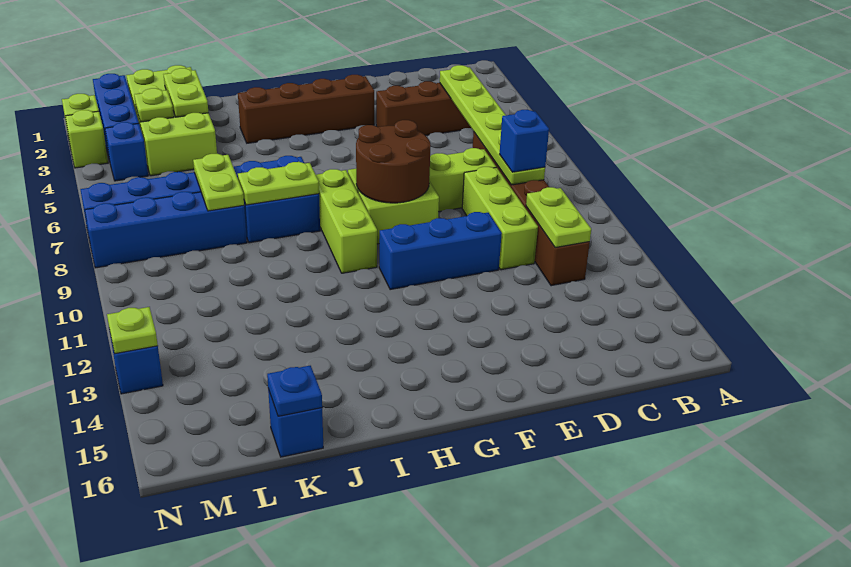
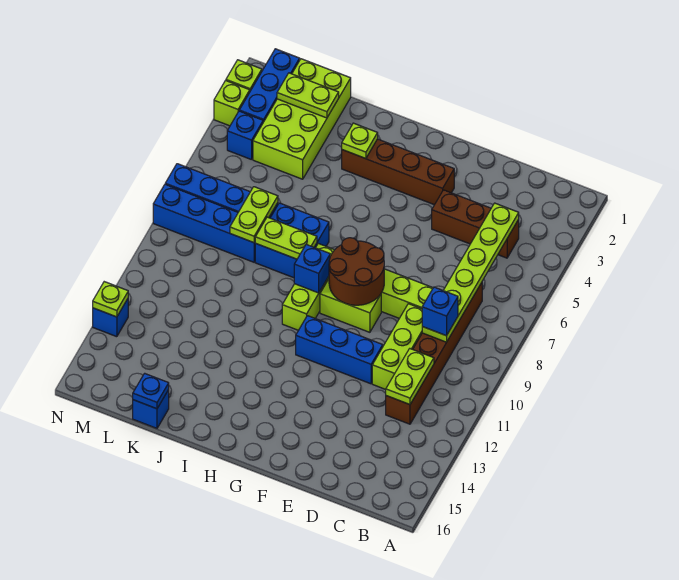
none -> blue 1x1 brick [294,244,330,293]
lime 1x2 plate [163,68,208,117] -> lime 1x2 plate turned to [277,73,339,118]
lime 1x1 plate [134,88,174,122] -> lime 1x1 plate moved to [342,123,378,159]

